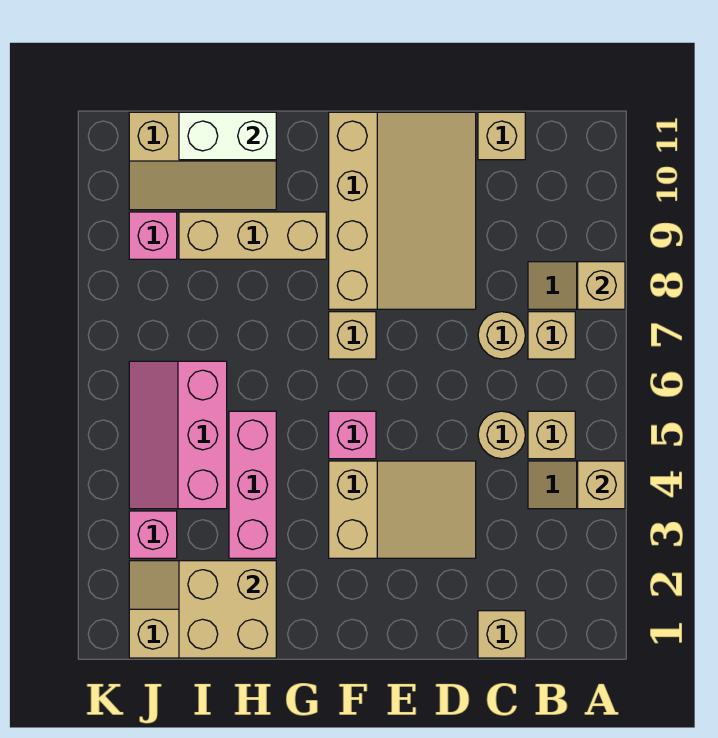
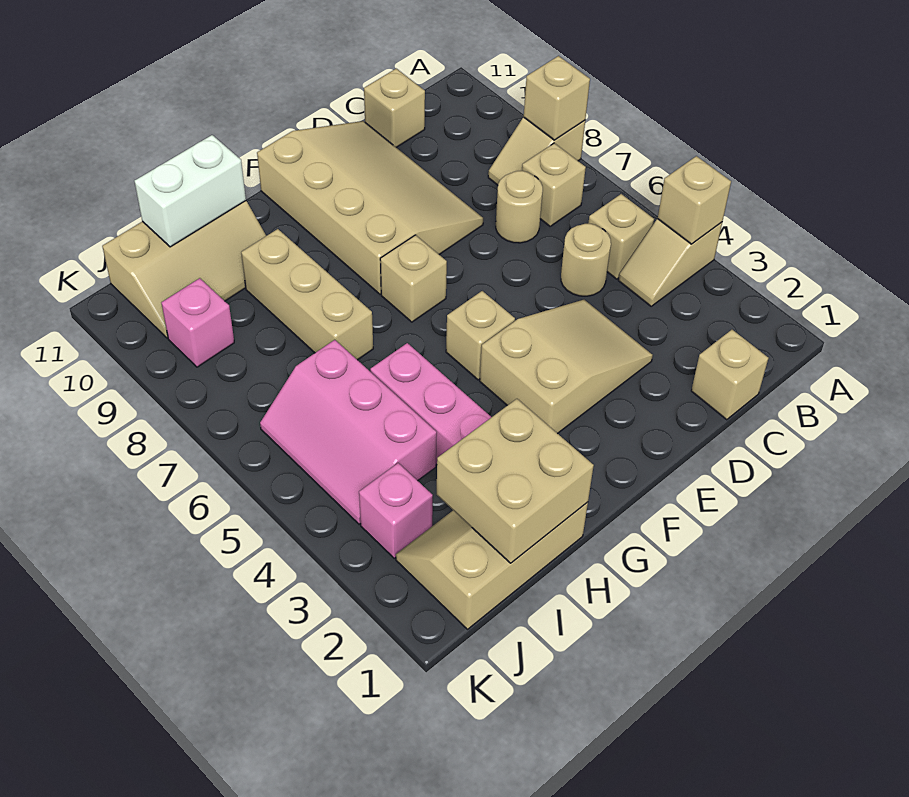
pink 1x1 brick [329,411,376,459] -> tan 1x1 brick [446,291,515,380]
tan 1x3 brick [179,212,326,259] -> tan 1x3 brick turned to [241,229,373,360]

